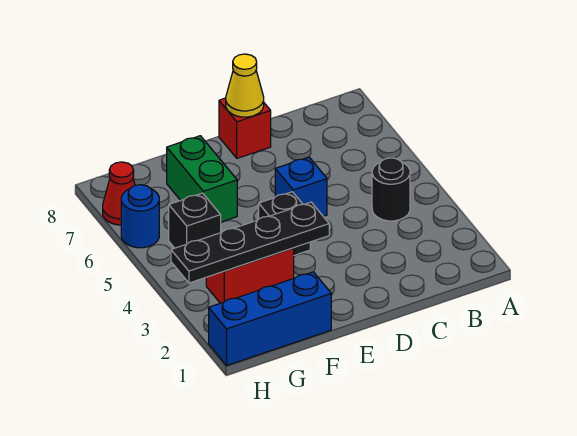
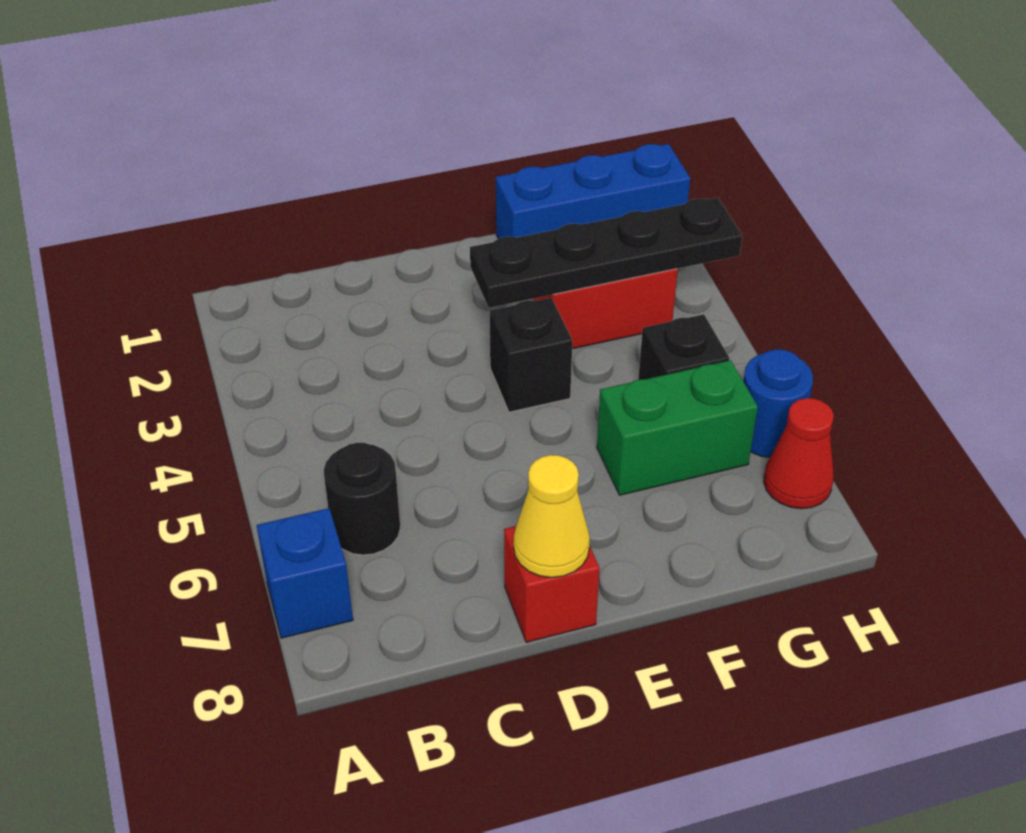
black 1x1 round brick [372,158,410,221] -> black 1x1 round brick moved to [324,443,400,555]
blue 1x1 brick [275,157,327,217] -> blue 1x1 brick moved to [256,508,353,638]
green 1x2 brick [167,136,237,222] -> green 1x2 brick turned to [597,360,758,495]

